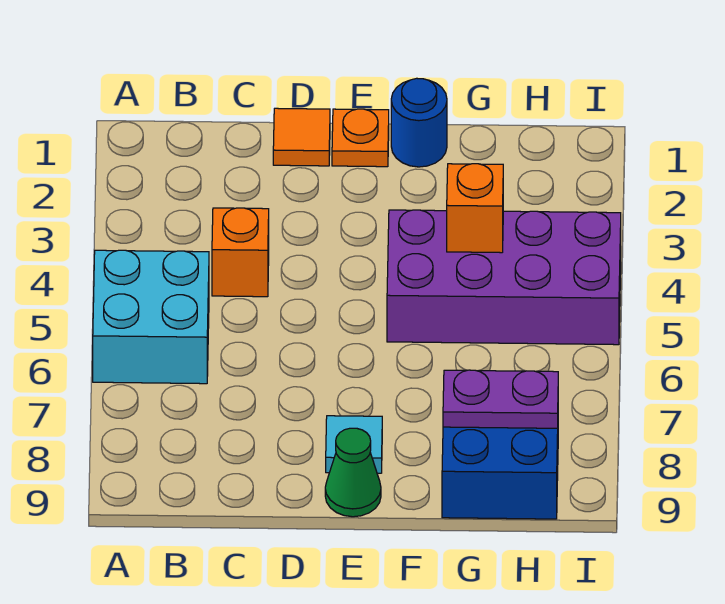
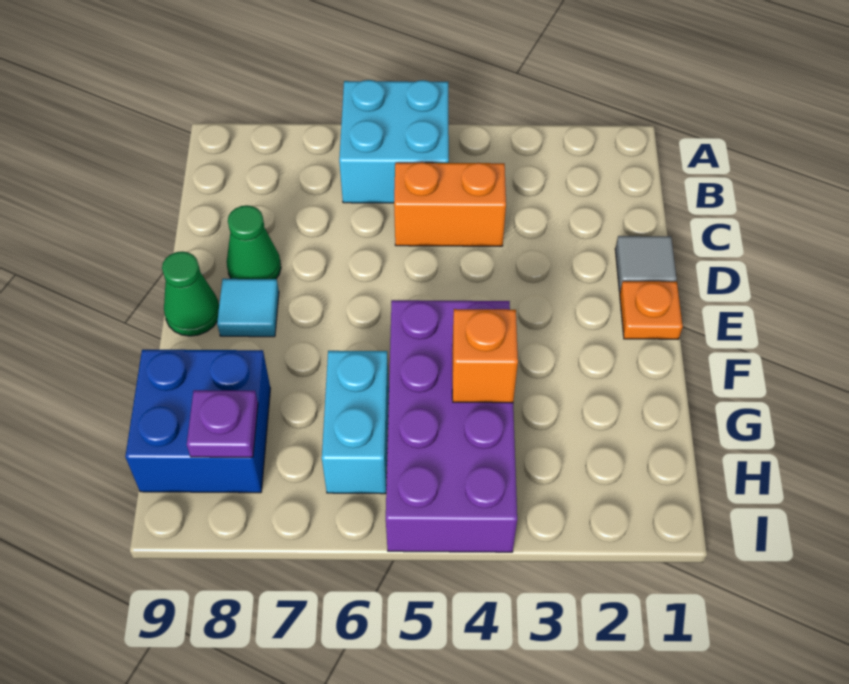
orange 1x1 brick [212,208,269,297] -> orange 1x2 brick [394,162,506,246]
orange 1x1 tile [273,108,330,166] -> grey 1x1 tile [615,236,677,292]
none -> green 1x1 cone [227,205,281,279]
blue 1x1 round brick [391,78,447,167] -> none
none -> cyan 1x2 brick [322,351,389,494]
purple 1x2 plate [443,370,558,428] -> purple 1x1 plate [187,390,258,457]

